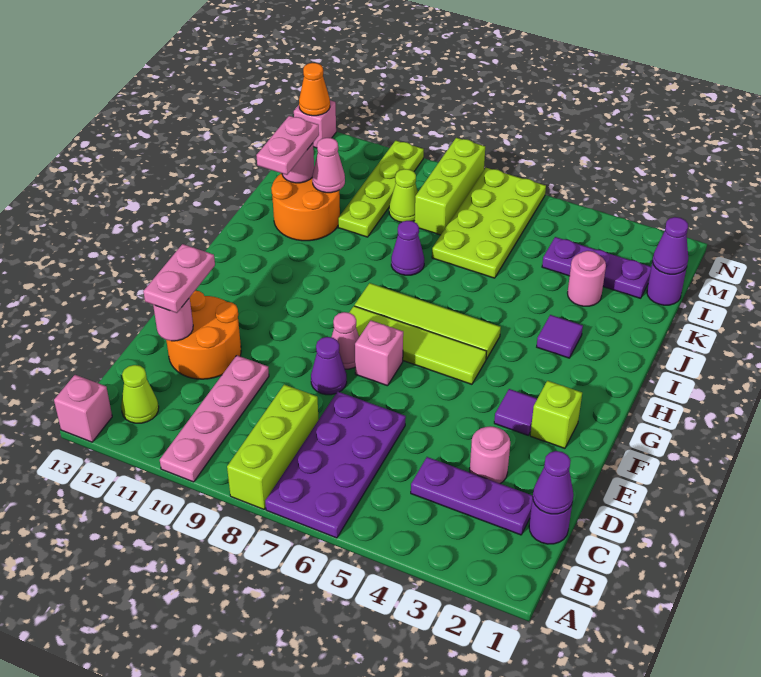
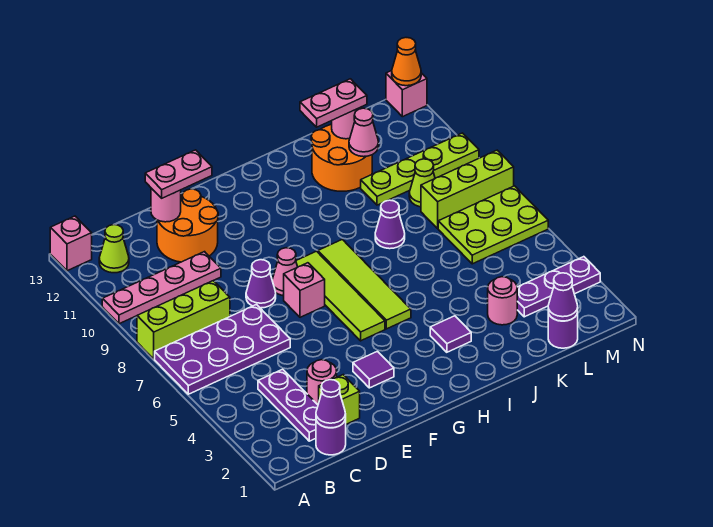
lime 1x1 brick [530,381,582,448] -> lime 1x1 brick moved to [319,375,360,424]
lime 2x4 plate [432,168,546,278] -> lime 2x3 plate [438,186,548,264]
purple 1x3 plate [542,237,651,298] -> purple 1x3 plate turned to [517,257,600,317]

